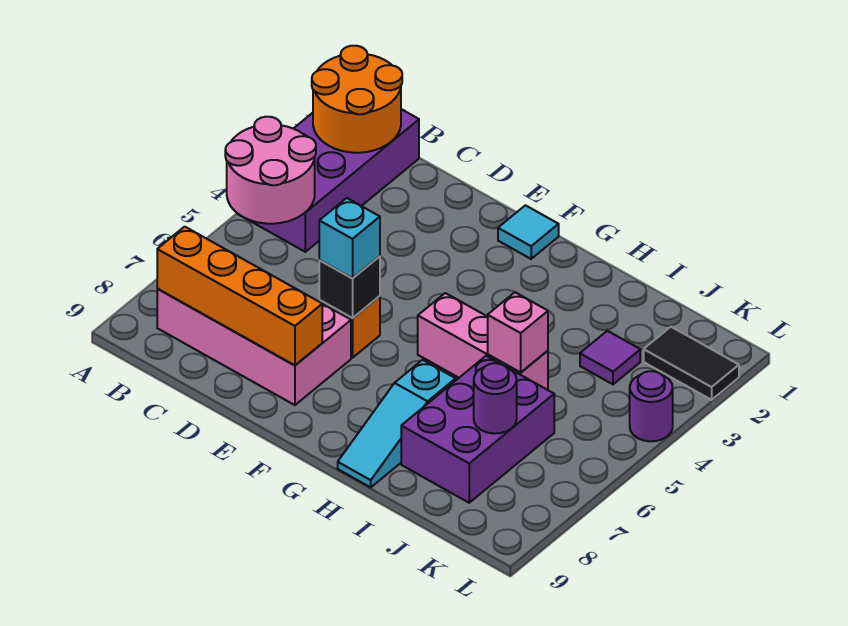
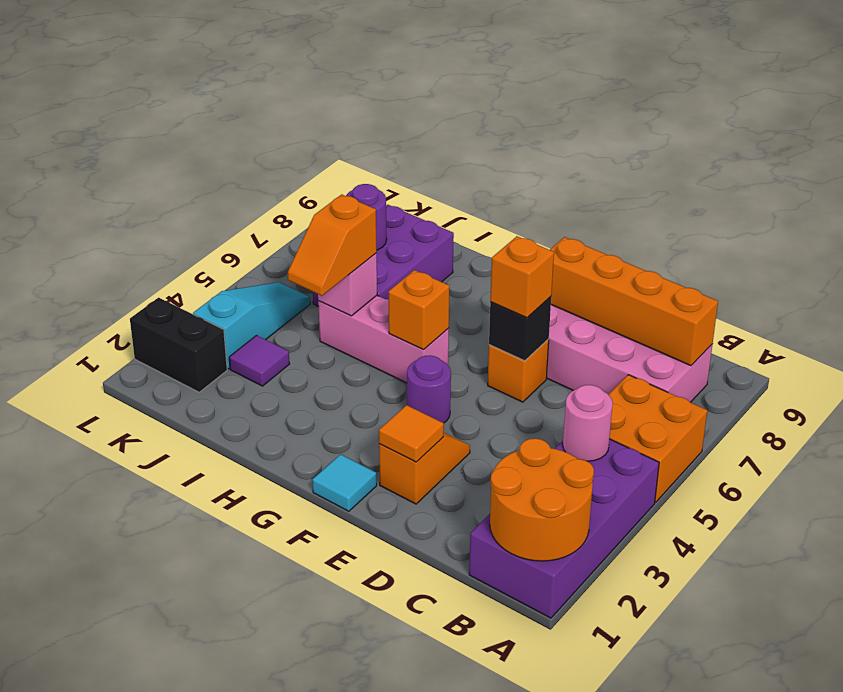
pink 2x2 round brick [225,117,316,224] -> pink 1x1 round brick [563,385,613,461]
none -> orange 2x2 brick [608,375,707,502]
none -> orange 1x2 slope [379,432,470,504]
none -> orange 1x1 tile [379,405,444,462]
cyan 1x1 brick [319,198,380,278] -> orange 1x1 brick [490,236,554,318]
none -> orange 1x1 brick [388,270,450,350]
cyan 1x3 slope [338,360,456,487] -> cyan 1x3 slope moved to [193,282,310,369]
none -> orange 1x2 slope [288,194,377,296]
black 1x2 tile [644,327,739,400] -> black 1x2 brick [130,298,227,392]
purple 1x1 round brick [630,371,673,441] -> purple 1x1 round brick moved to [407,355,451,423]

